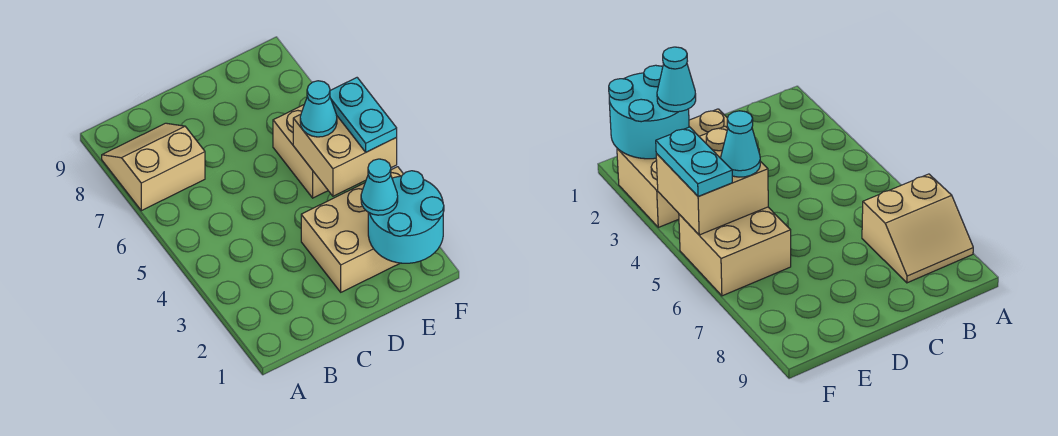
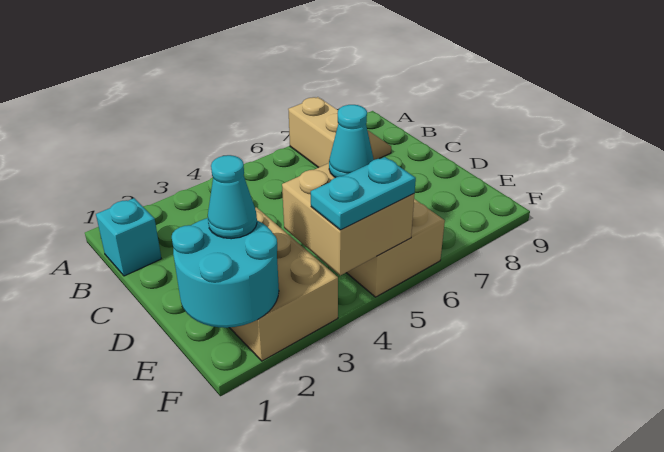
none -> cyan 1x1 brick [96,198,161,276]

